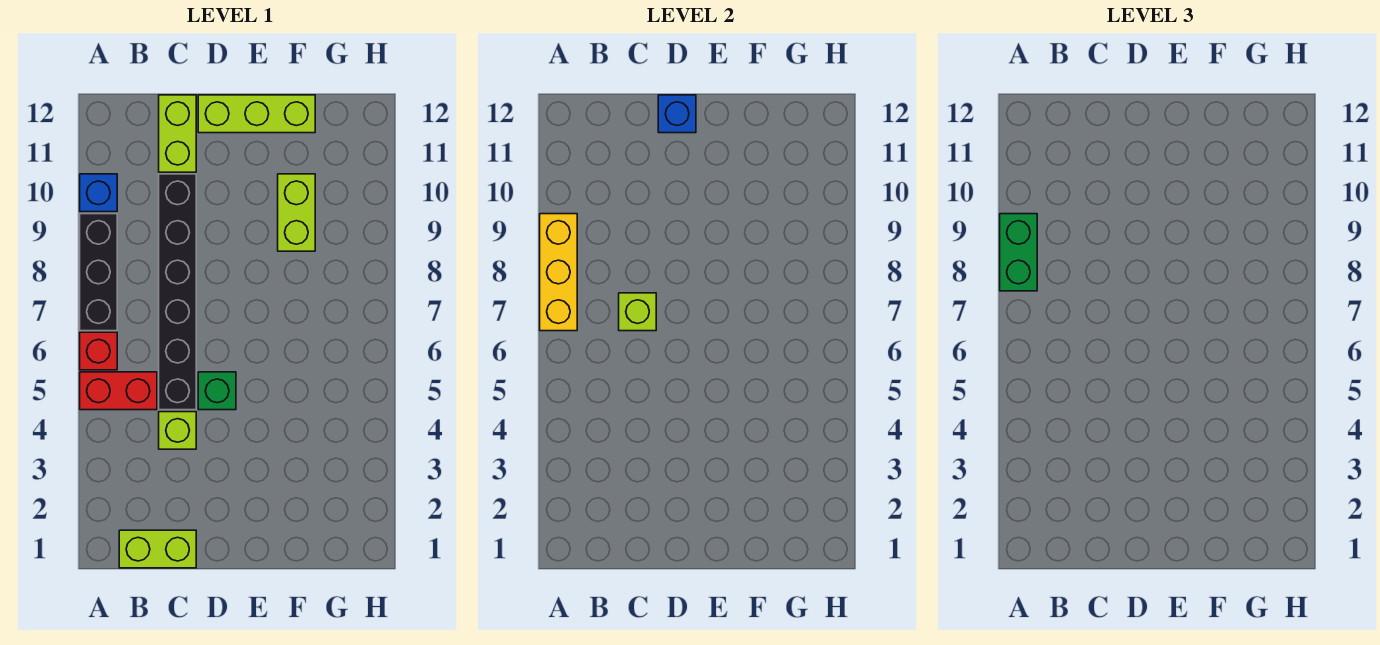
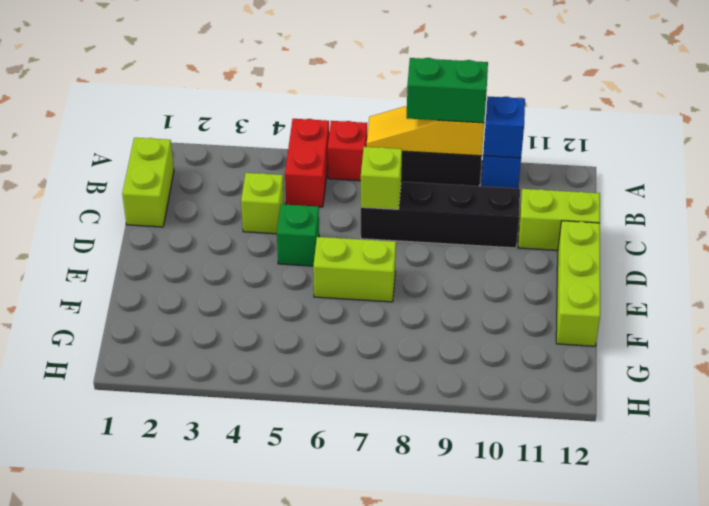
yellow 1x3 brick [540,214,577,331] -> yellow 1x3 slope [367,106,484,156]
black 1x6 brick [159,174,196,410] -> black 1x4 brick [361,182,520,248]
blue 1x1 brick [658,95,696,133] -> blue 1x1 brick moved to [484,97,525,158]
lime 1x2 brick [278,174,315,251] -> lime 1x2 brick moved to [313,237,396,302]

